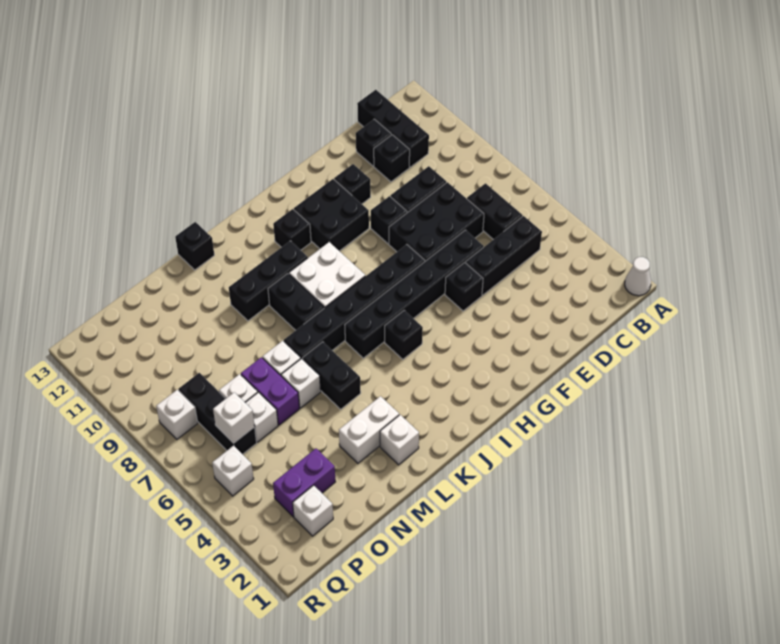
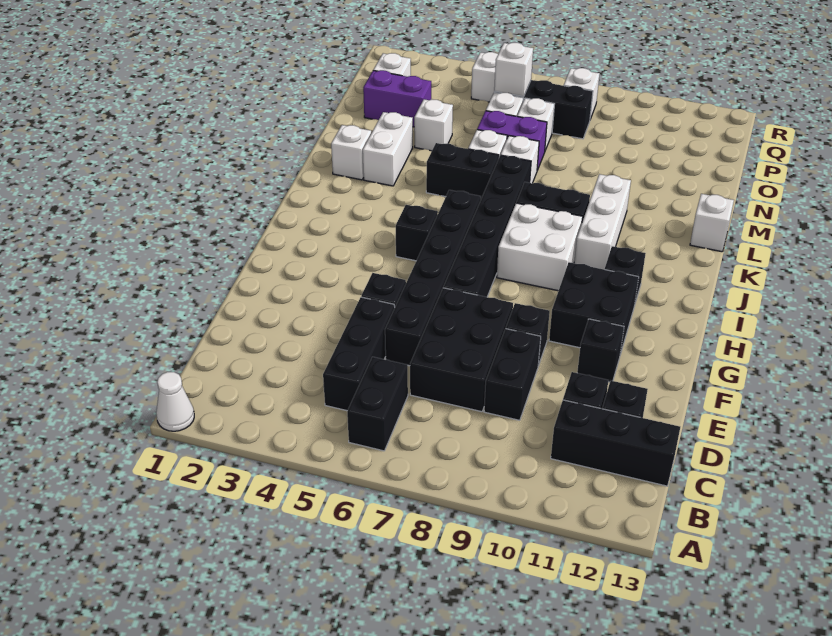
black 1x2 brick [467,183,523,240] -> black 1x2 brick turned to [347,357,408,451]
black 1x3 brick [229,241,308,321] -> white 1x3 brick [574,174,631,269]
black 1x1 brick [175,222,214,270] -> white 1x1 brick [690,194,734,252]
none -> white 1x1 brick [414,99,453,151]
purple 1x2 brick [273,449,335,517] -> purple 1x2 brick turned to [363,70,431,127]

